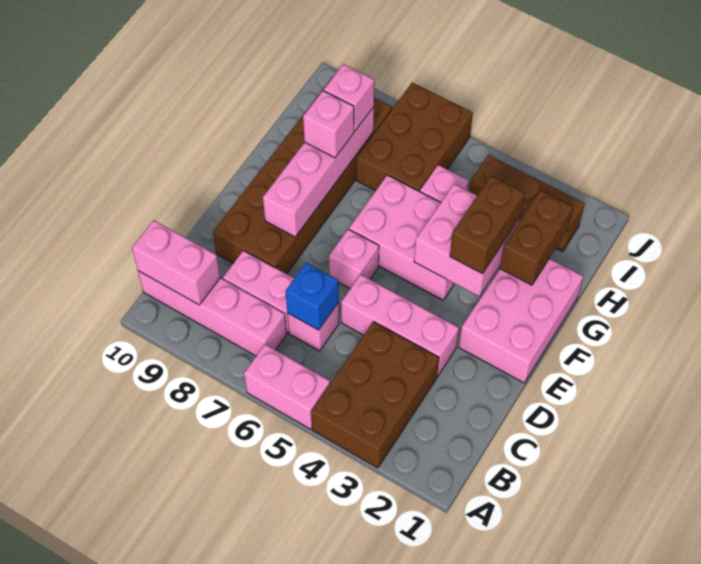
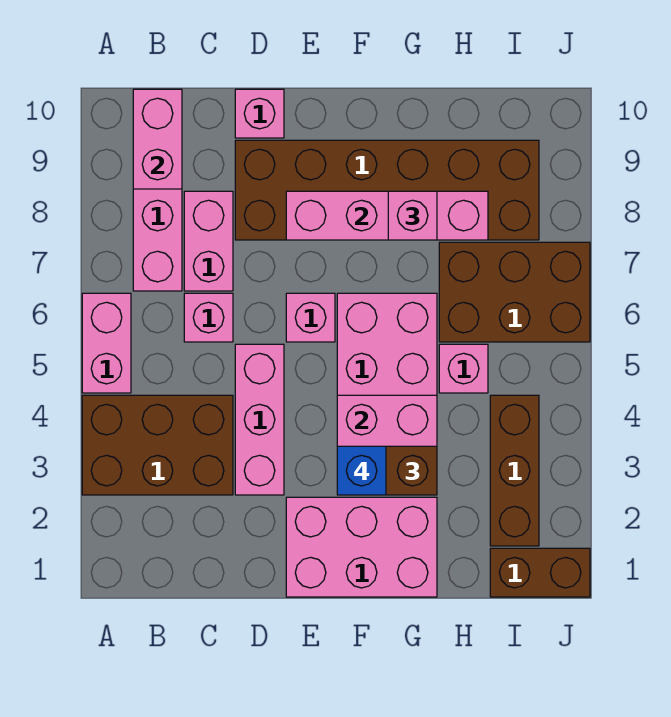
blue 1x1 brick [286,263,339,330] -> blue 1x1 brick moved to [337,446,386,495]
brown 1x2 brick [500,190,573,285] -> brown 1x2 brick moved to [490,548,590,597]
pink 1x1 brick [324,64,374,131] -> pink 1x1 brick moved to [235,89,284,138]

